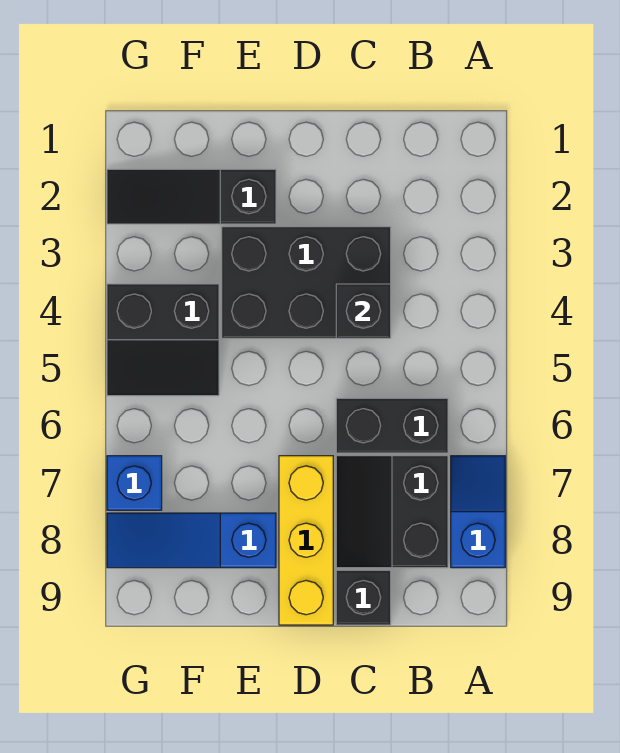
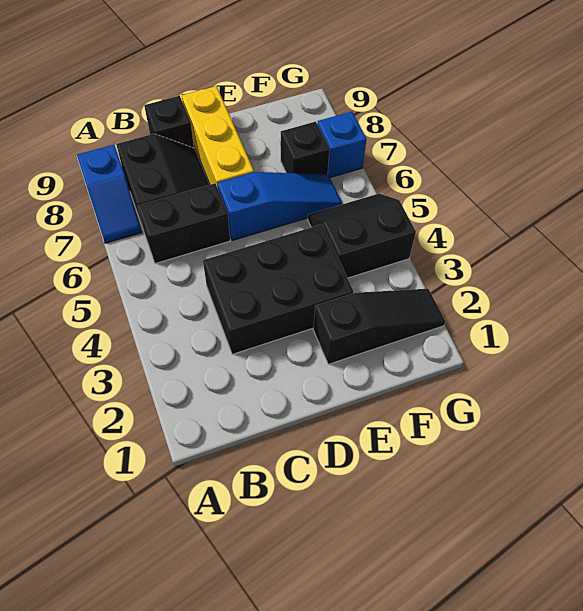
black 1x1 brick [336,284,391,338] -> black 1x1 brick moved to [281,122,330,175]
blue 1x3 slope [107,513,276,568] -> blue 1x3 slope moved to [218,172,342,241]

